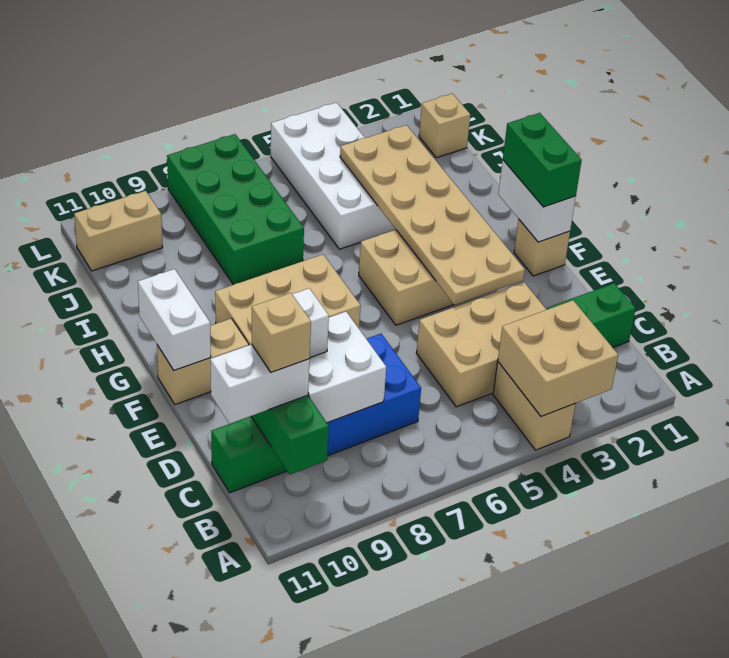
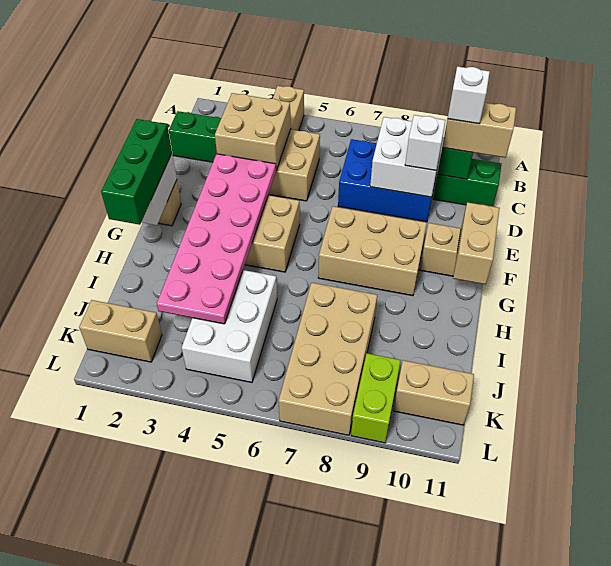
tan 2x2 brick [498,300,618,417] -> tan 2x2 brick moved to [215,93,291,171]
white 1x2 brick [210,344,310,424] -> tan 1x2 brick [442,103,516,158]
tan 1x1 brick [252,293,311,372] -> white 1x1 brick [448,66,490,124]
tan 2x6 plate [340,125,525,305] -> pink 2x6 plate [157,154,276,324]
green 1x2 brick [503,113,582,207] -> green 1x3 brick [101,119,172,225]
white 1x2 brick [138,269,211,370] -> tan 1x2 brick [453,202,500,284]
white 2x4 brick [271,103,396,249] -> white 2x3 brick [182,270,277,382]
green 2x4 brick [167,134,304,285] -> tan 2x4 brick [279,283,377,435]
tan 1x1 brick [419,94,470,158] -> tan 1x2 brick [79,300,162,362]
none -> lime 1x2 brick [351,353,401,443]

